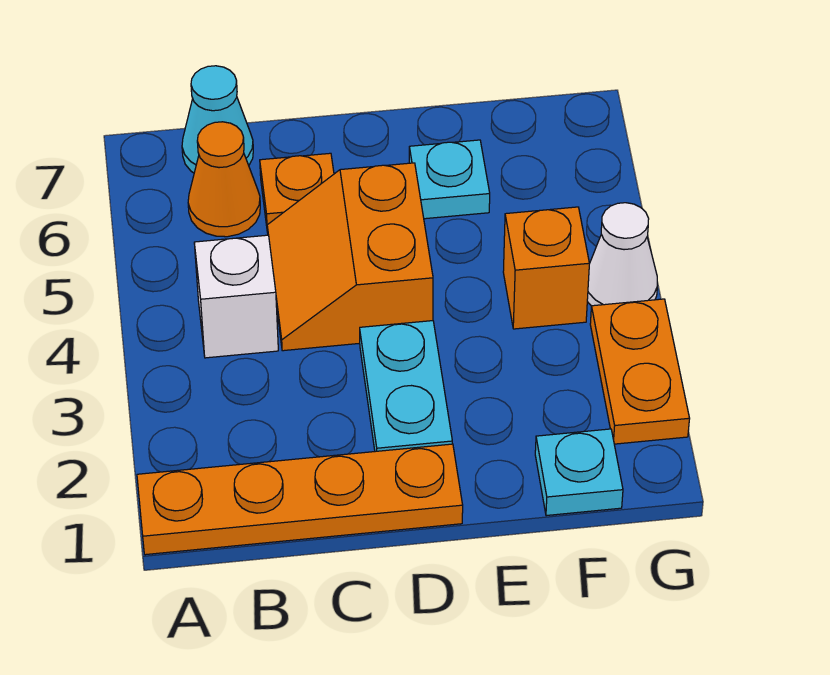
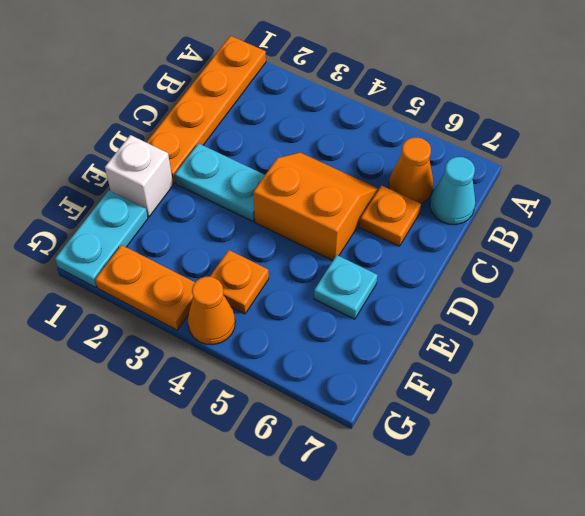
white 1x1 brick [194,235,278,358] -> white 1x1 brick moved to [105,135,173,217]
cyan 1x1 plate [535,429,623,516] -> cyan 1x2 plate [55,191,148,287]
orange 1x1 brick [503,207,589,329] -> orange 1x1 plate [210,250,269,314]
white 1x1 cone [587,203,657,306] -> orange 1x1 cone [188,277,235,345]

